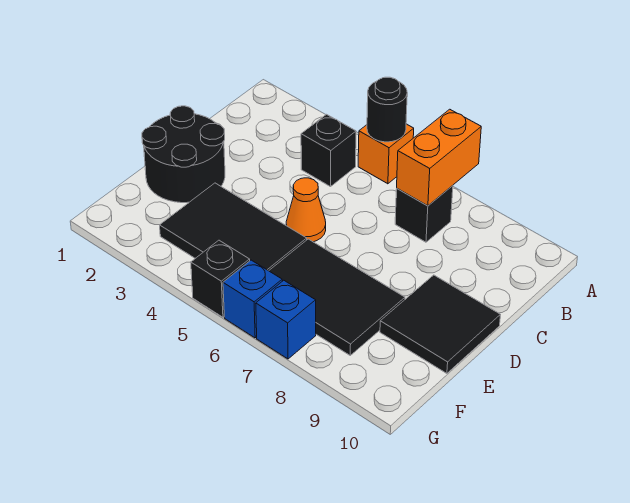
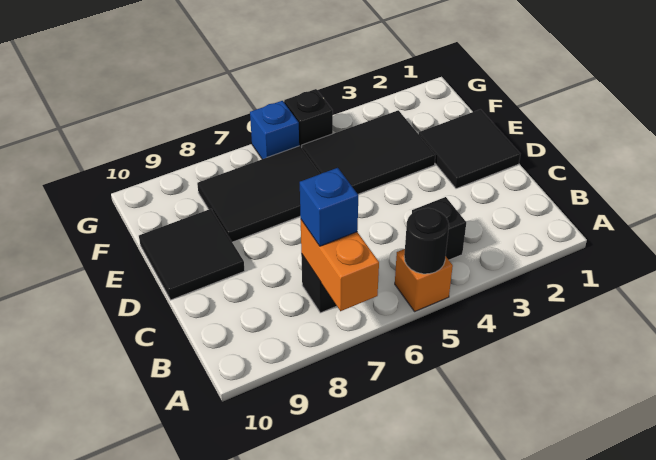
black 2x2 round brick [142,106,225,203] -> black 2x2 tile [419,109,520,189]
orange 1x1 cone [286,178,326,242] -> none
blue 1x1 brick [256,280,316,359] -> blue 1x1 brick moved to [300,168,358,246]

